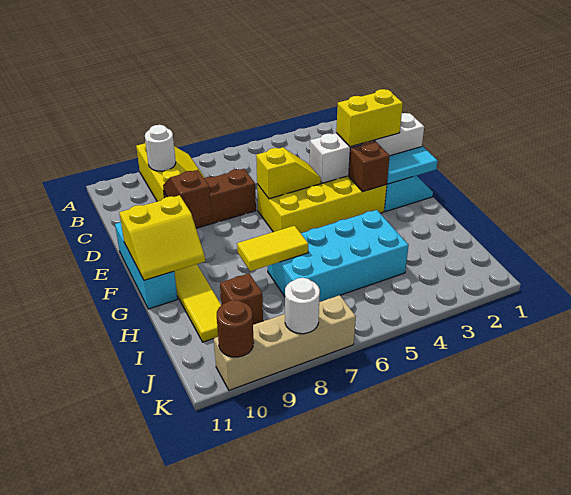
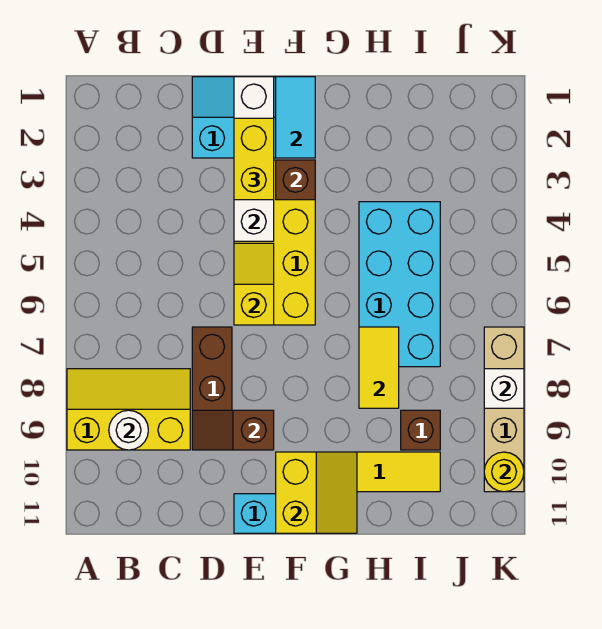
white 1x1 round brick [285,278,320,334] -> white 1x1 brick [484,369,524,408]
brown 1x1 round brick [217,300,254,357] -> yellow 1x1 round brick [484,452,524,492]

